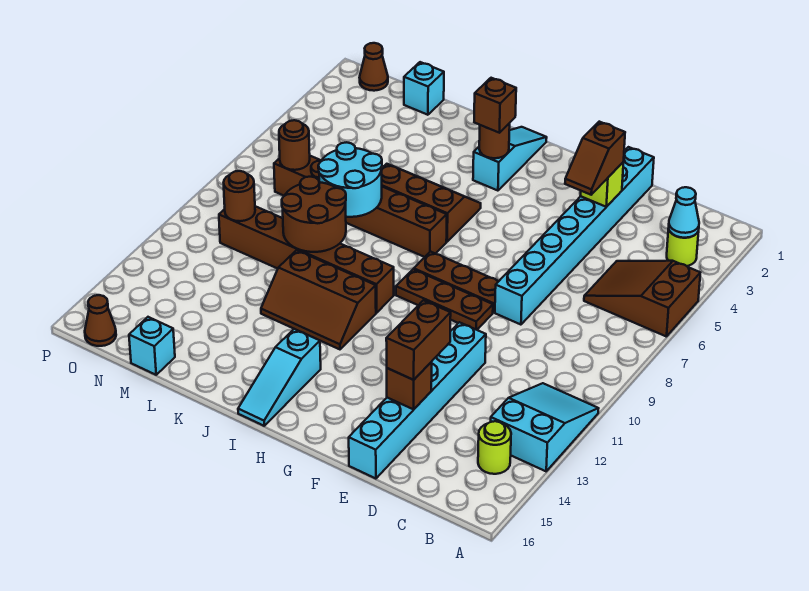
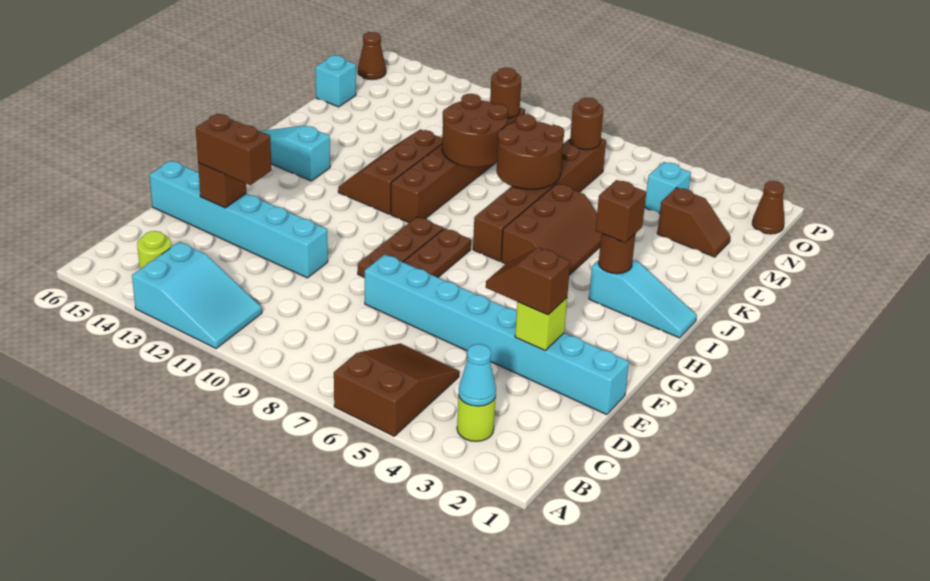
cyan 2x2 round brick [318,142,382,217] -> brown 2x2 round brick [496,114,564,189]
cyan 1x1 brick [404,62,444,115] -> cyan 1x1 brick moved to [645,162,691,214]
none -> brown 1x2 slope [657,187,730,257]

